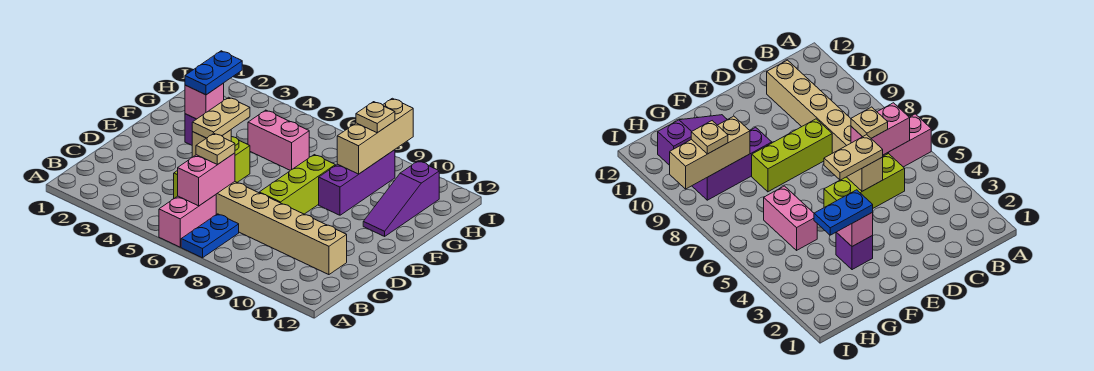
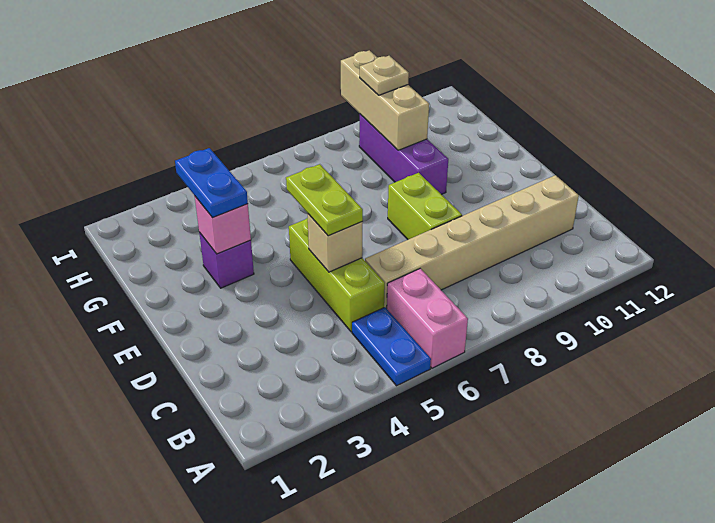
blue 1x2 plate [181,214,239,258] -> blue 1x2 plate moved to [352,307,431,386]
pink 1x2 brick [178,153,235,206] -> none
tan 1x1 plate [196,133,235,165] -> none
tan 1x2 plate [192,97,250,138] -> lime 1x2 plate [286,164,363,236]
lime 1x3 brick [259,155,335,214] -> lime 1x2 brick [388,173,462,239]
purple 1x3 slope [363,161,439,236] -> none
pink 1x2 brick [248,110,309,170] -> none

